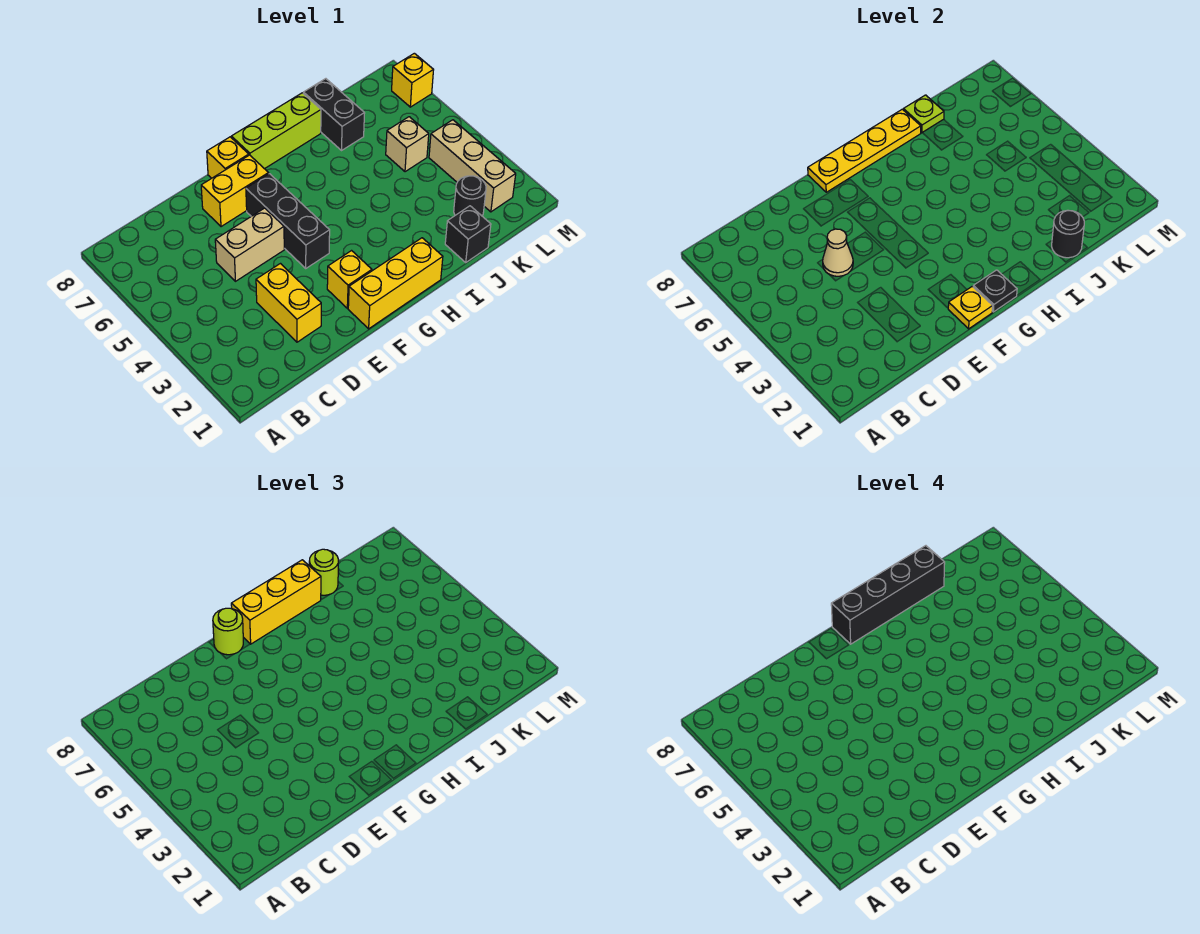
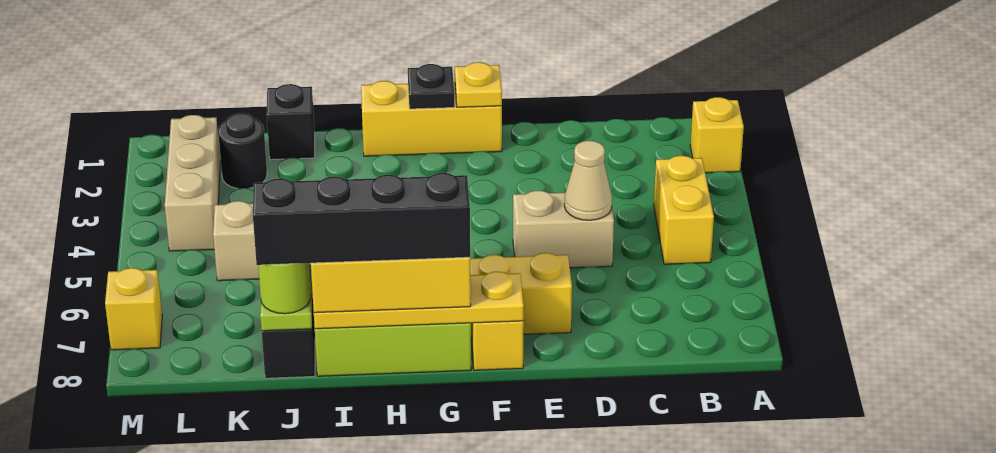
yellow 1x2 brick [256,264,321,342] -> yellow 1x2 brick moved to [654,156,714,264]
yellow 1x1 brick [327,251,372,308] -> yellow 1x1 brick moved to [690,97,744,173]
black 1x3 brick [246,174,330,268] -> none
lime 1x1 round brick [213,608,243,655] -> none
black 1x1 round brick [1052,210,1084,258] -> none

